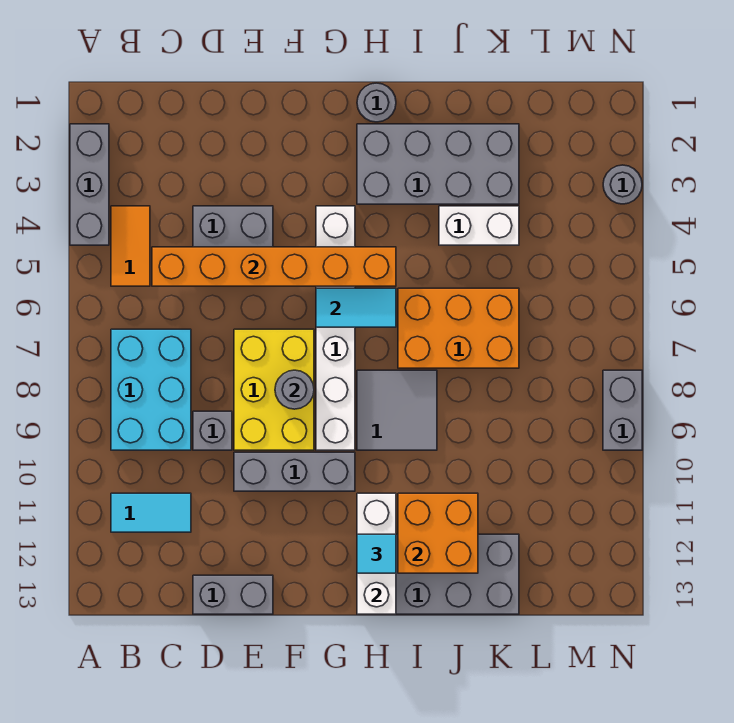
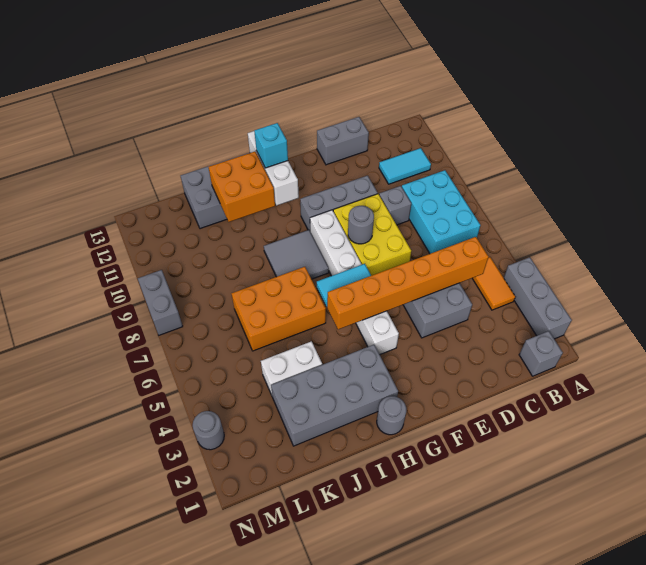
none -> grey 1x1 brick [519,331,563,376]
cyan 1x1 tile [357,534,396,573] -> cyan 1x1 brick [254,123,288,168]

